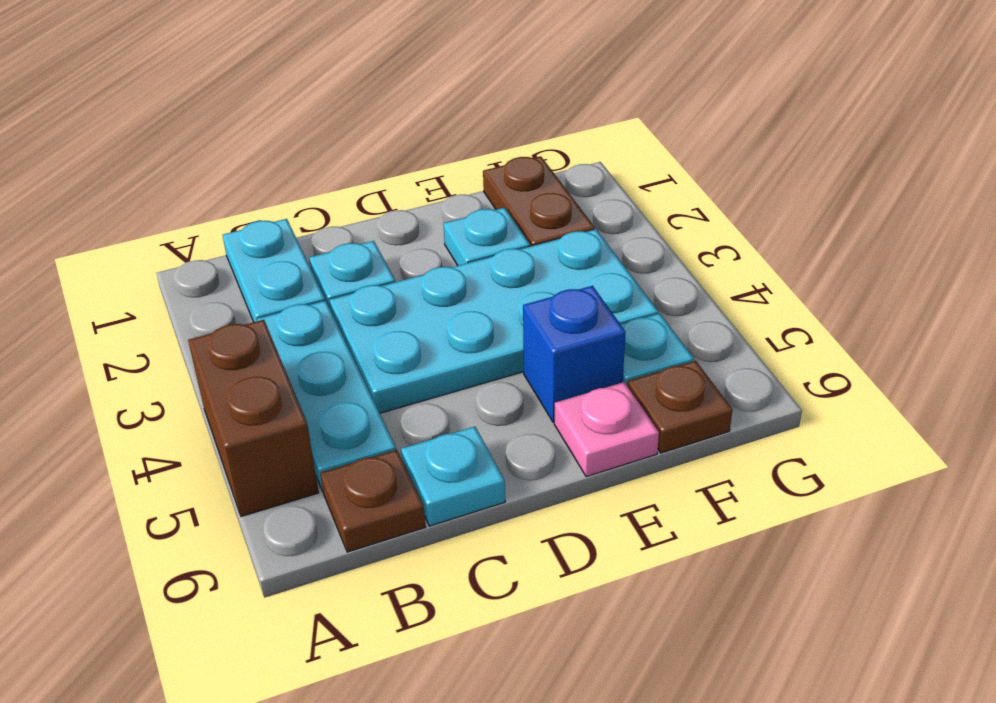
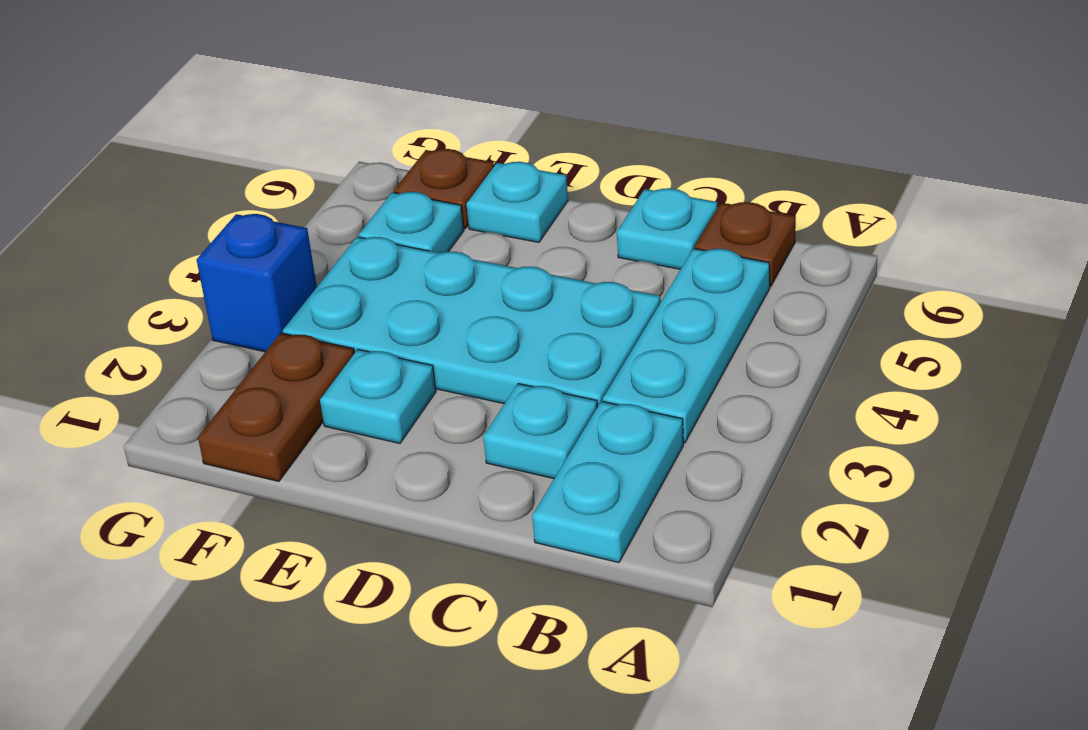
brown 1x2 brick [188,320,319,516] -> none
blue 1x1 brick [523,286,626,422] -> blue 1x1 brick moved to [197,214,317,352]
pink 1x1 plate [554,382,659,477] -> cyan 1x1 plate [466,162,568,242]

